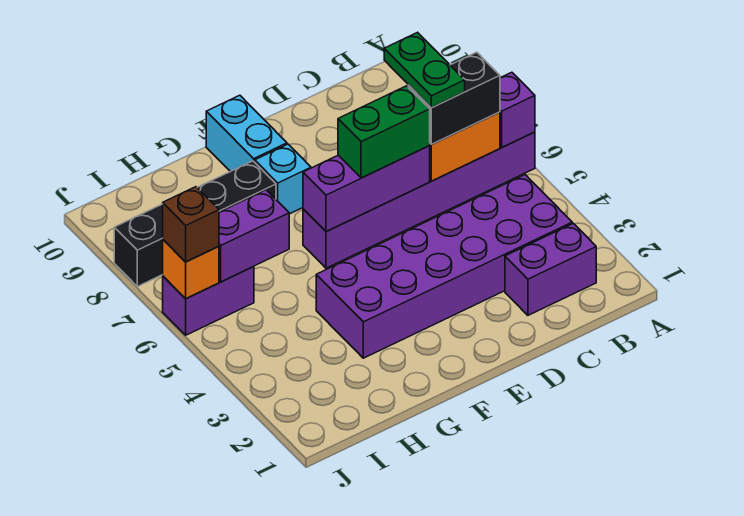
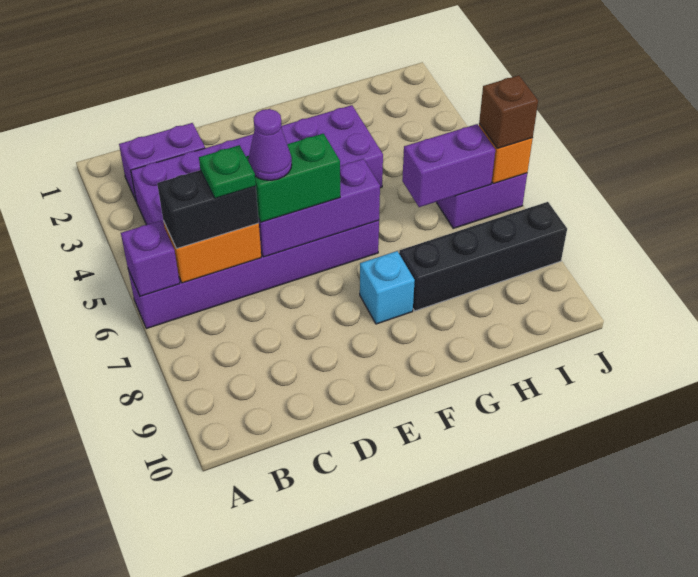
green 1x2 plate [384,32,465,108] -> green 1x1 plate [199,145,256,198]
none -> purple 1x1 cone [248,109,292,180]
cyan 1x2 brick [206,95,287,172] -> none

